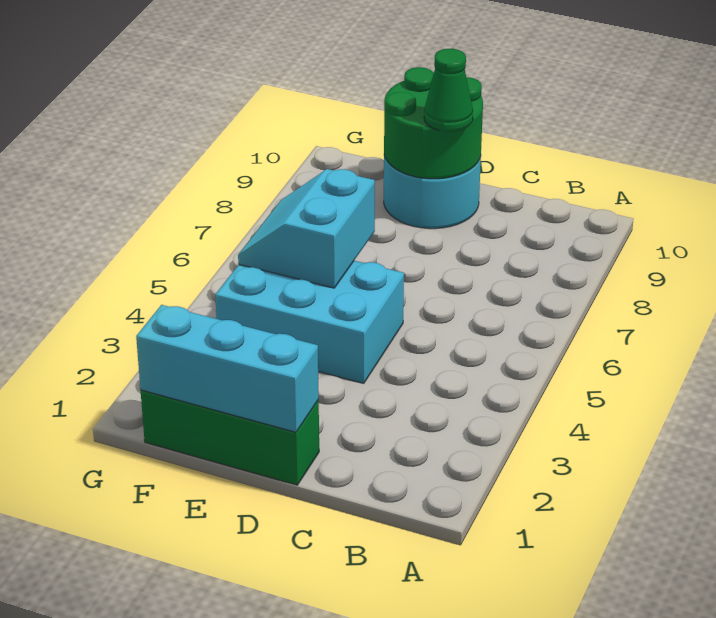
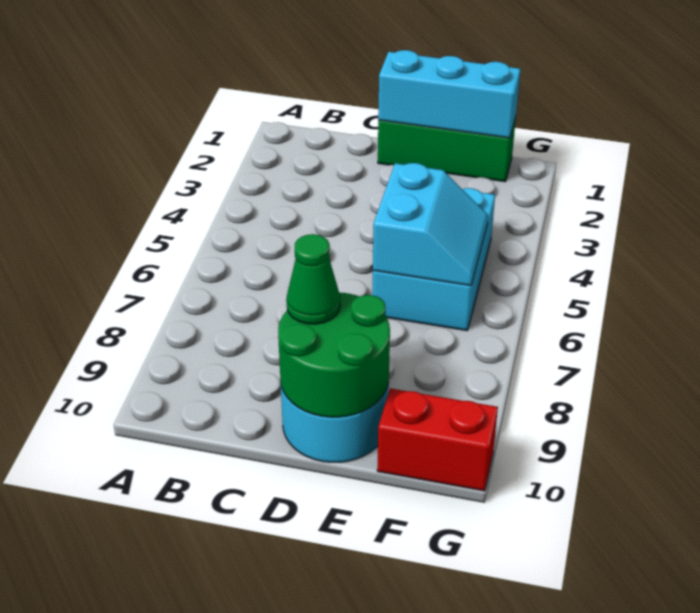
cyan 2x3 brick [215,261,404,383] -> cyan 2x3 brick turned to [372,188,495,331]
none -> red 1x2 brick [377,388,498,491]

